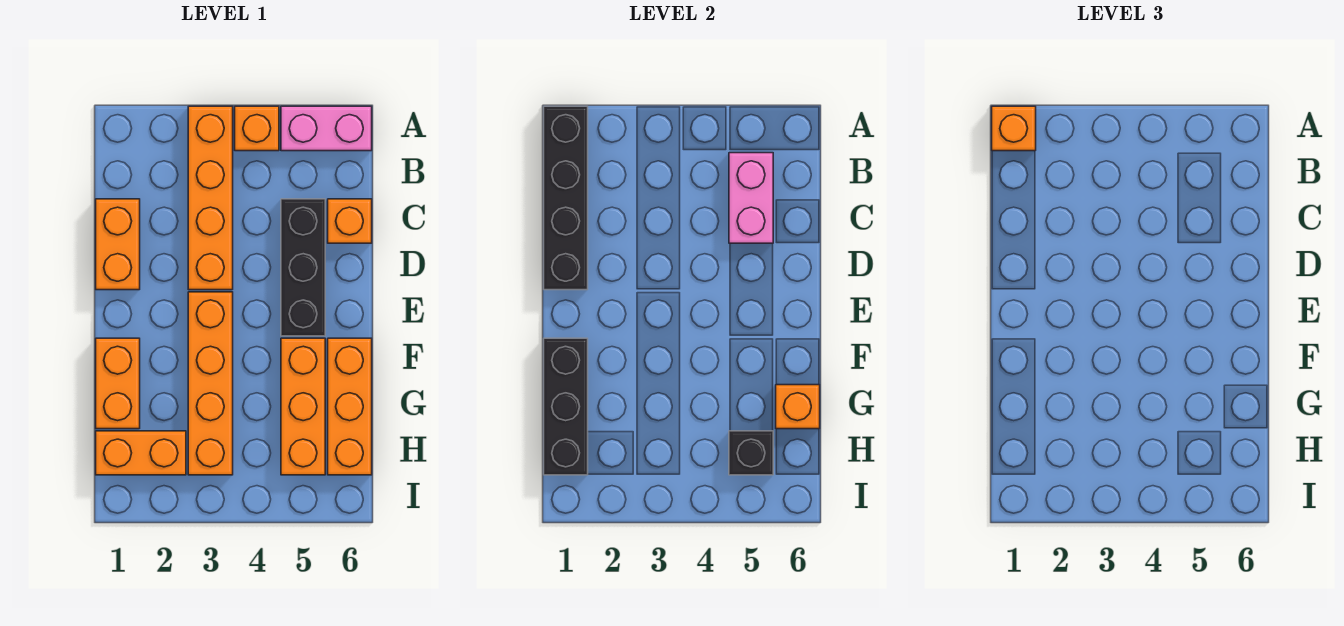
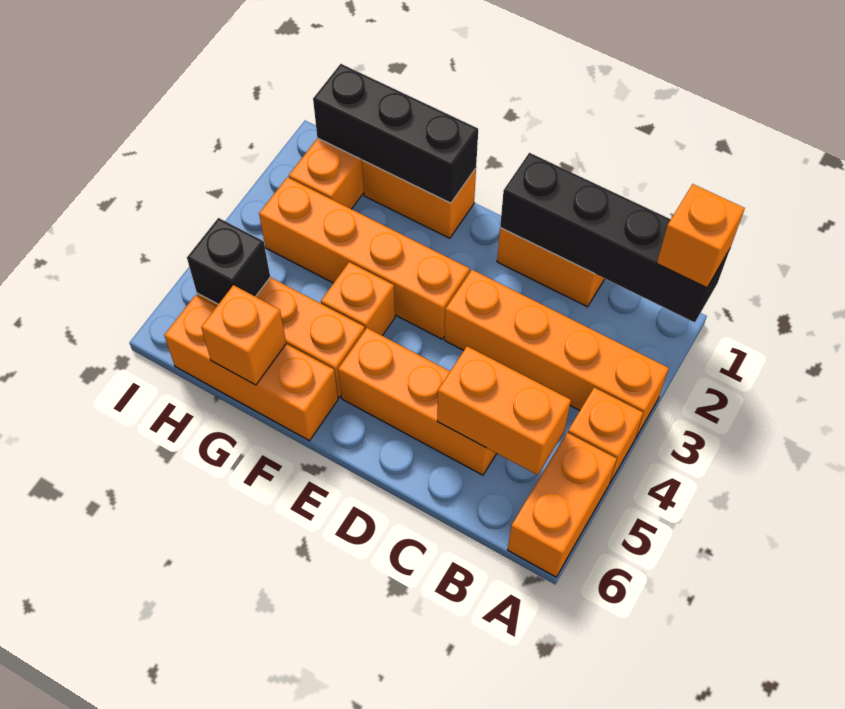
pink 1x2 brick [281,106,372,151] -> orange 1x2 brick [508,433,617,577]
pink 1x2 brick [729,153,773,243] -> orange 1x2 brick [437,346,571,475]
black 1x3 brick [281,199,325,336] -> orange 1x3 brick [338,328,497,475]
orange 1x1 brick [328,199,372,243] -> orange 1x1 brick moved to [321,262,395,336]

